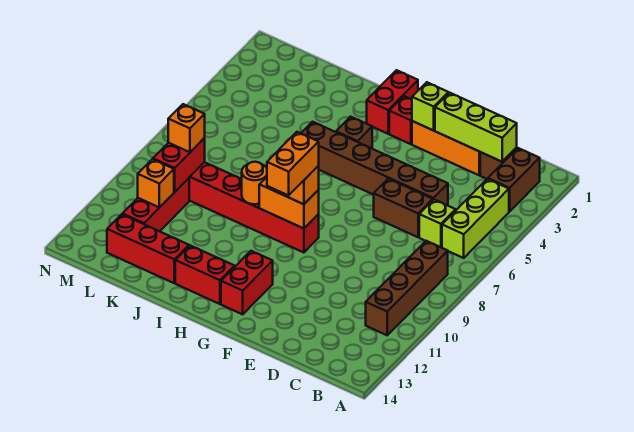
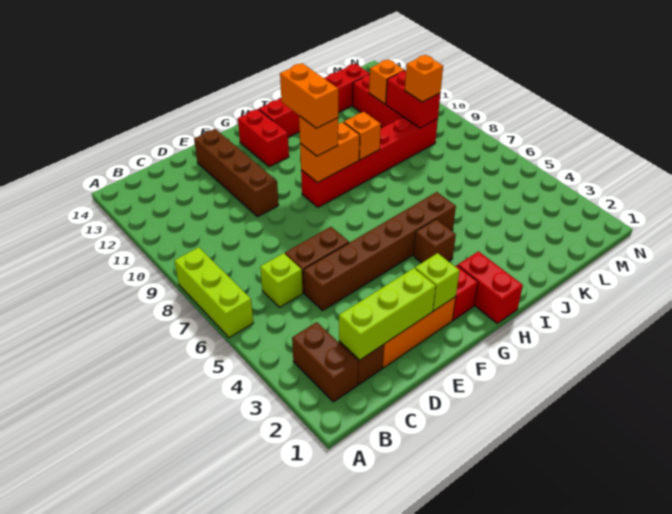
lime 1x3 brick [442,179,509,258] -> lime 1x3 brick moved to [174,247,253,338]
brown 1x4 brick [366,241,448,335] -> brown 1x4 brick moved to [194,129,279,216]
orange 1x1 round brick [242,162,267,204] -> orange 1x1 brick [344,112,381,160]

